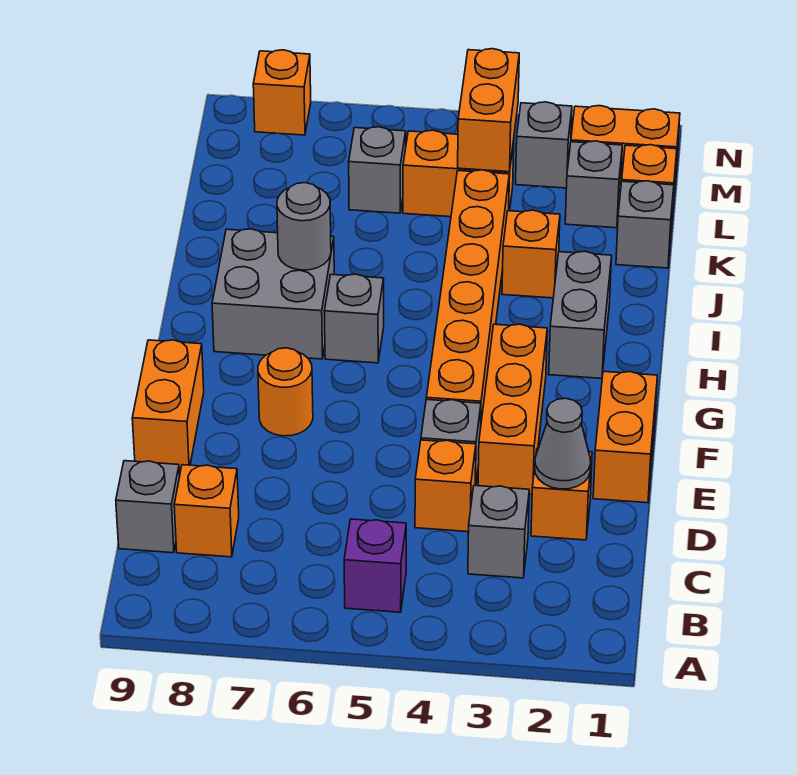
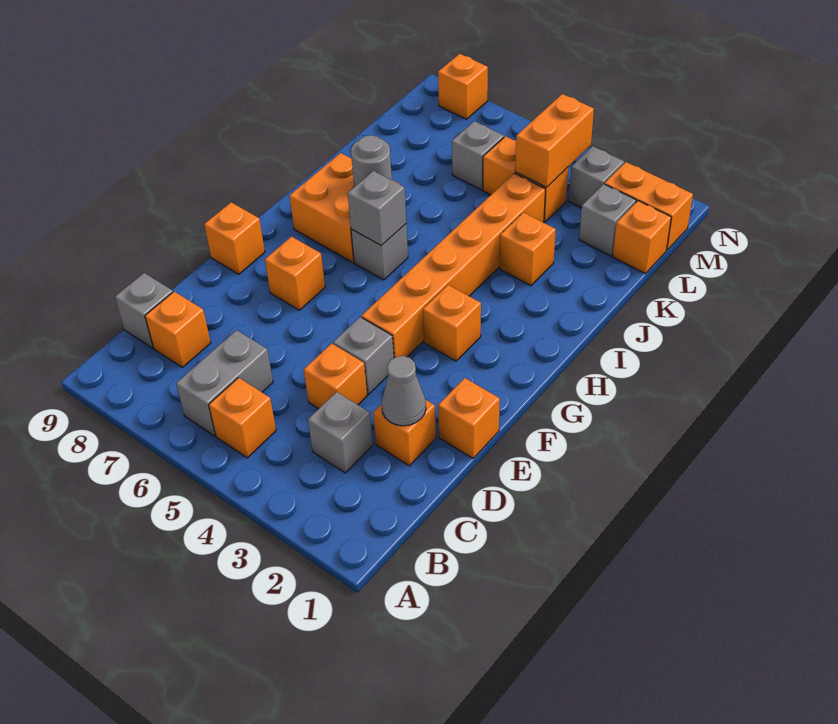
purple 1x1 brick [344,519,406,612] -> orange 1x1 brick [209,378,276,458]
orange 1x2 brick [593,371,657,503] -> orange 1x1 brick [438,378,500,458]
orange 1x3 brick [478,324,547,494] -> orange 1x1 brick [423,285,481,361]
orange 1x2 brick [132,340,204,469] -> orange 1x1 brick [204,202,265,274]
orange 1x1 round brick [258,348,313,436] -> orange 1x1 brick [265,237,325,310]
grey 1x2 brick [549,251,612,378] -> grey 1x2 brick moved to [176,330,273,436]
grey 2x2 brick [212,229,334,359] -> orange 2x2 brick [290,153,399,262]
grey 1x1 brick [616,181,674,268] -> grey 1x1 brick moved to [348,171,406,246]

